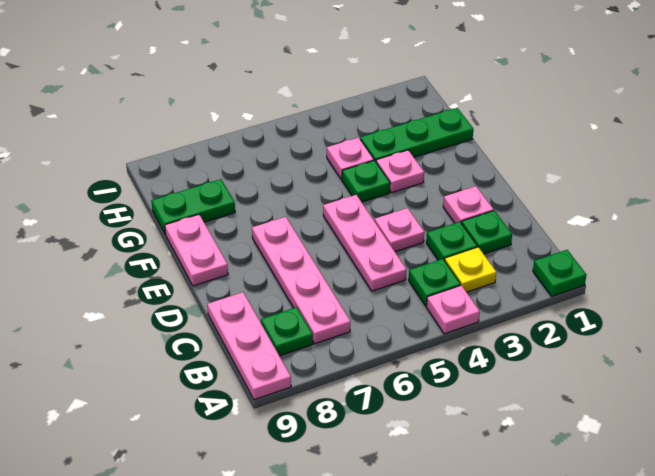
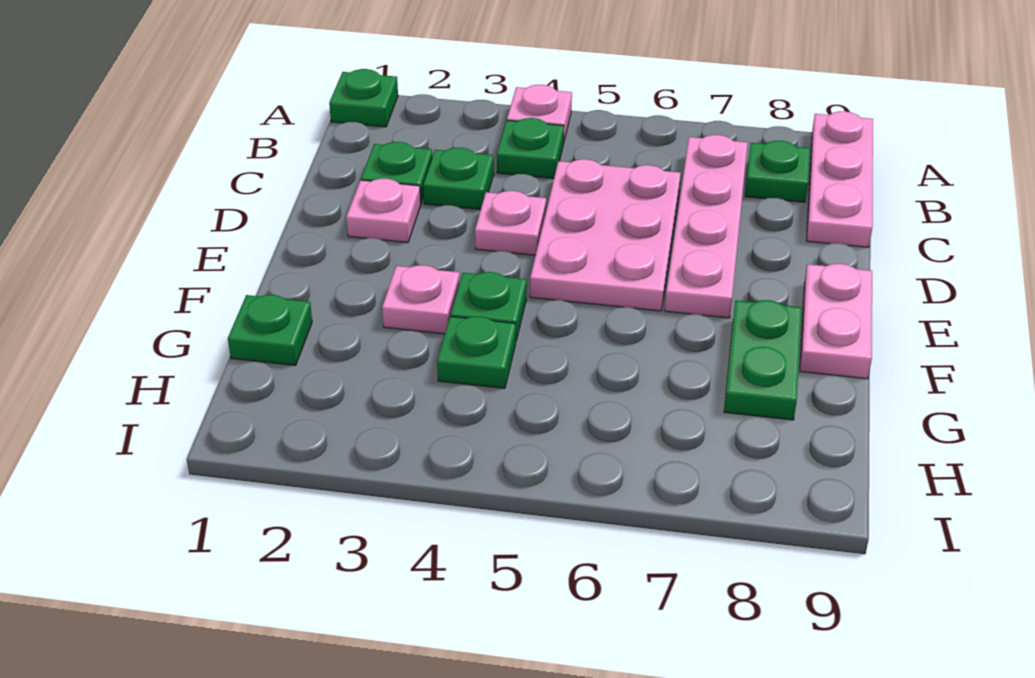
yellow 1x1 plate [445,247,496,292] -> none
pink 1x3 plate [323,195,406,291] -> pink 2x3 plate [530,159,680,311]
green 1x3 plate [360,108,473,161] -> green 1x1 plate [228,295,312,366]
pink 1x1 plate [327,138,374,180] -> green 1x1 plate [437,316,516,388]
green 1x2 plate [151,179,235,234] -> green 1x2 plate turned to [724,300,802,420]

